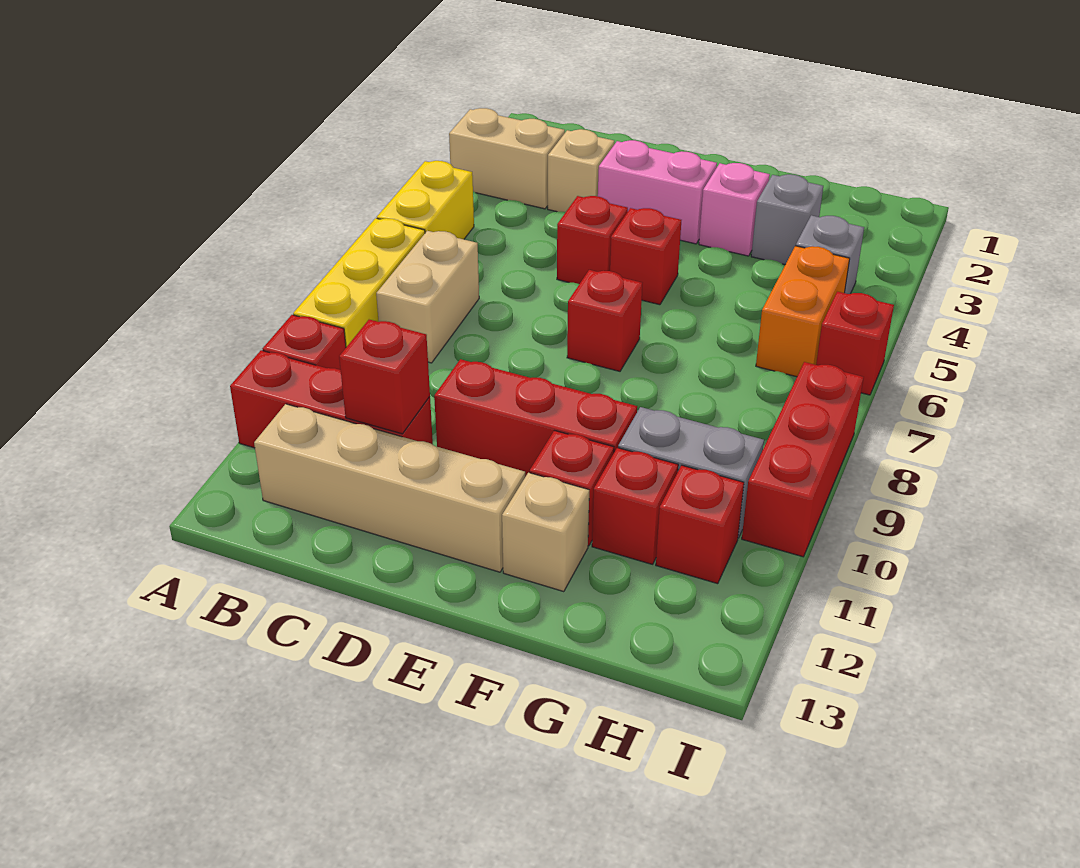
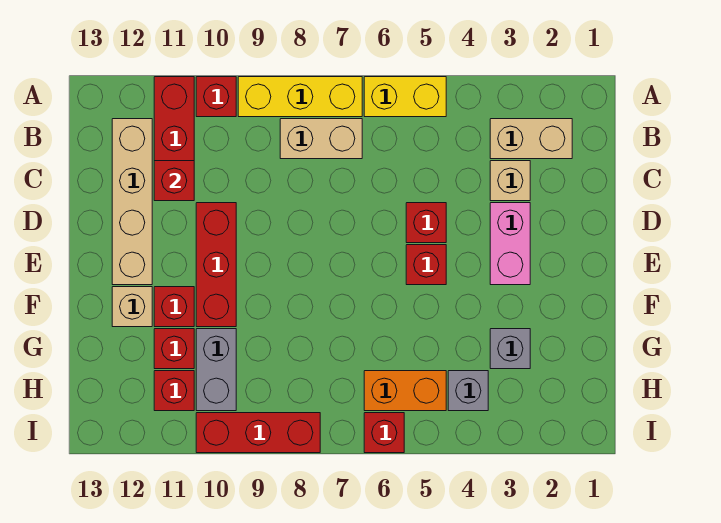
tan 1x2 brick [449,108,565,209] -> tan 1x2 brick turned to [490,119,572,159]
red 1x1 brick [567,270,642,371] -> none
pink 1x1 brick [699,163,770,256] -> none

